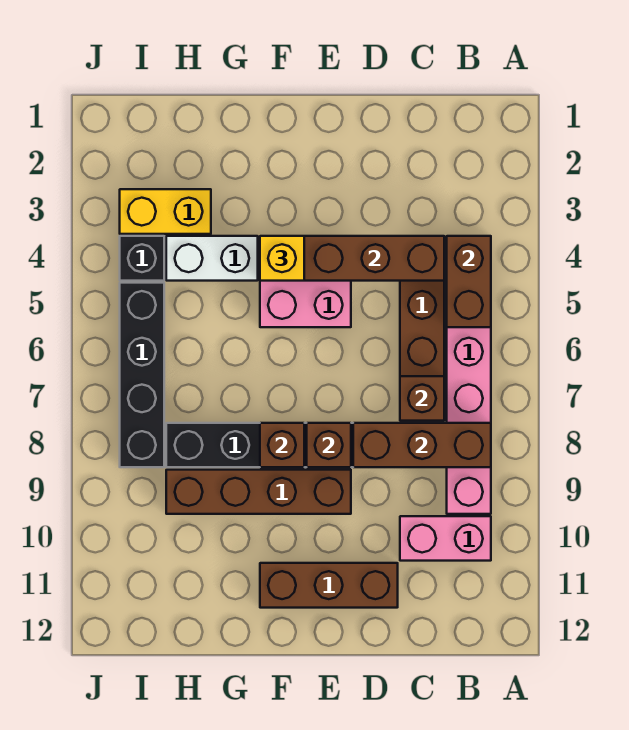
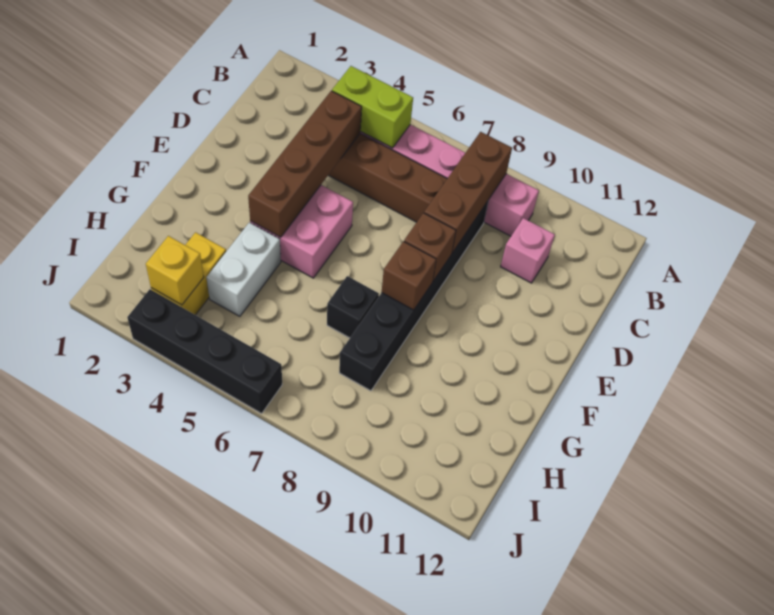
brown 1x2 brick [447,236,491,327] -> lime 1x2 brick [332,66,413,148]
pink 1x2 brick [400,516,491,561] -> pink 1x1 brick [501,218,555,283]
brown 1x1 brick [400,376,444,421] -> none
brown 1x3 brick [260,563,398,608] -> none
brown 1x4 brick [166,470,351,514] -> none
yellow 1x1 brick [260,236,304,281] -> yellow 1x1 brick moved to [146,236,204,305]
black 1x1 brick [120,236,164,281] -> black 1x1 brick moved to [327,276,379,338]
black 1x4 brick [120,283,164,467] -> black 1x4 brick moved to [127,289,282,413]

